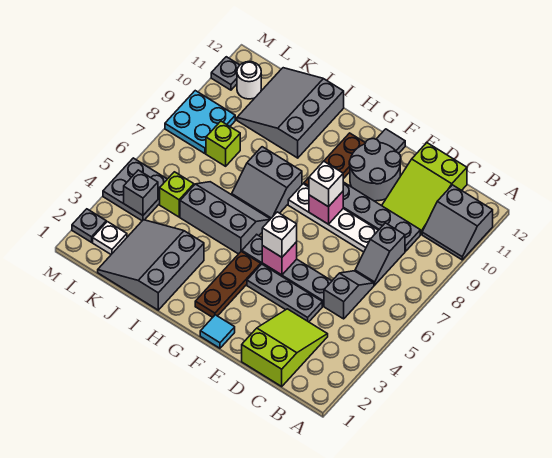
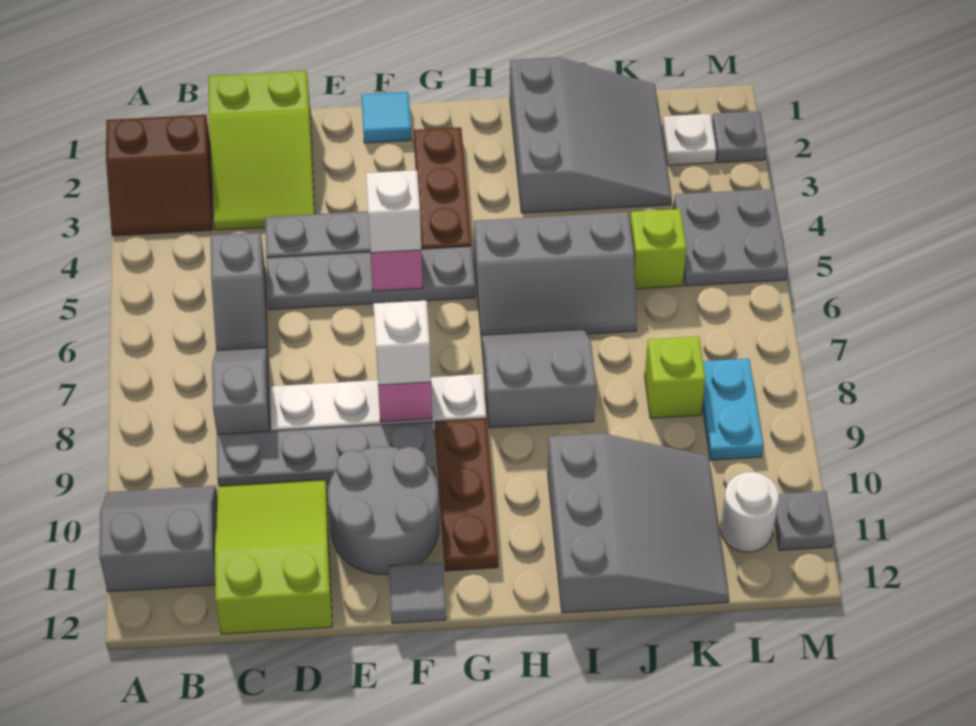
none -> brown 2x2 slope [106,115,213,236]
grey 1x1 brick [124,170,158,215] -> none
cyan 2x2 plate [165,91,235,154] -> cyan 1x2 plate [702,358,763,460]

